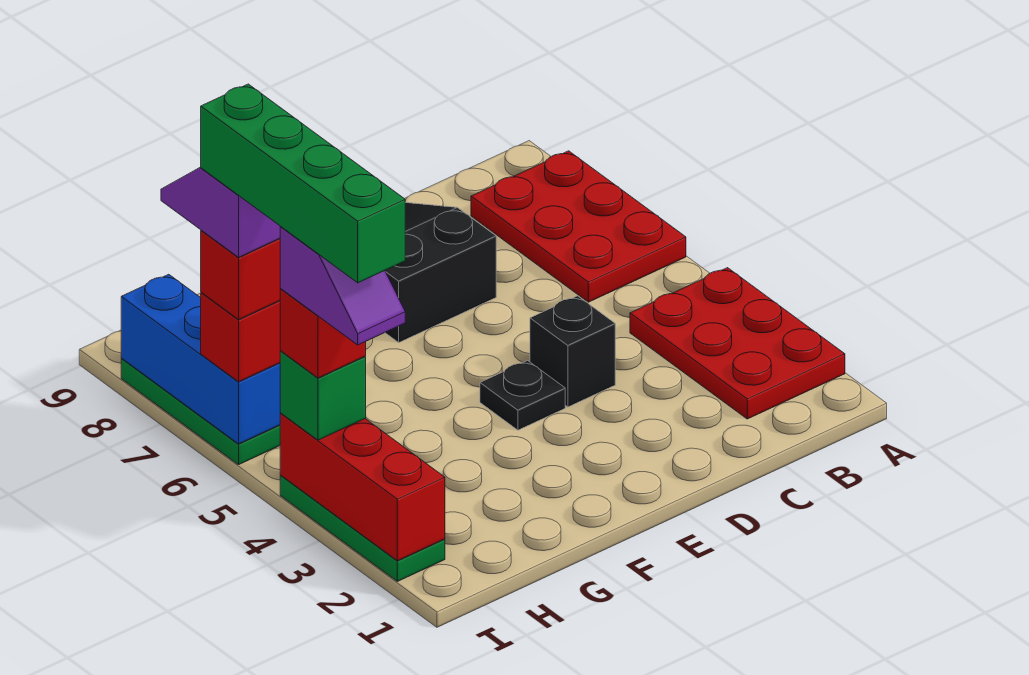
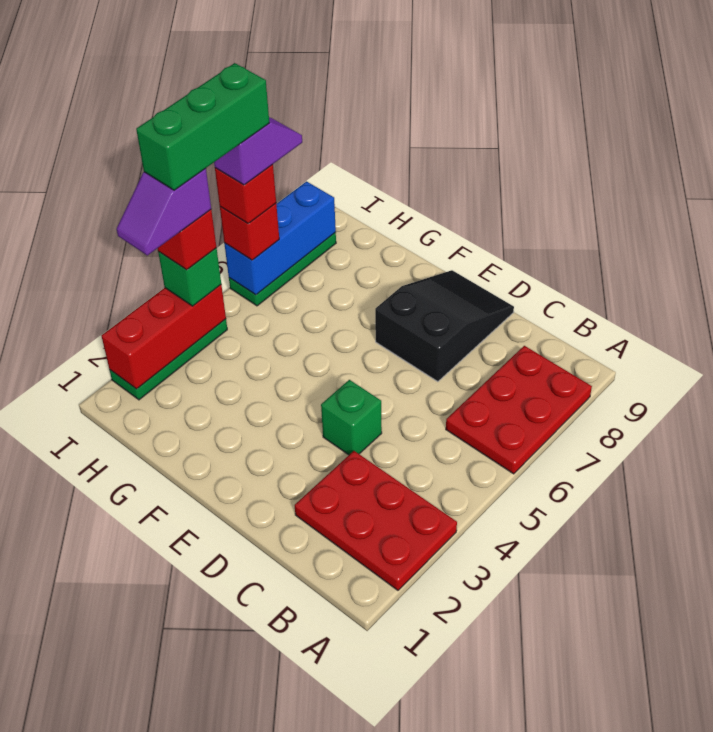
red 2x3 plate [630,268,845,419] -> red 2x3 plate turned to [295,451,457,590]
black 1x1 brick [530,296,615,407] -> green 1x1 brick [321,380,382,455]
black 1x1 plate [480,361,565,430] -> none
green 1x4 brick [201,84,405,283] -> green 1x3 brick [136,63,269,190]

